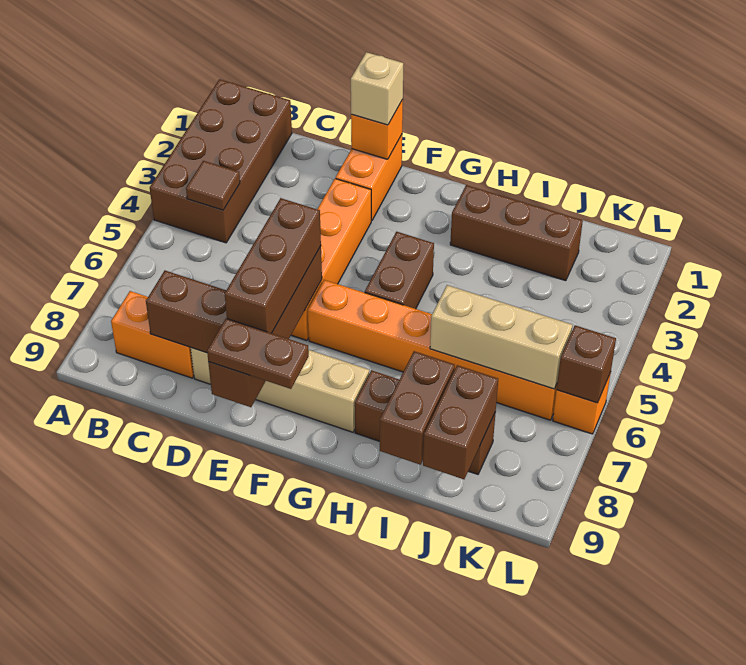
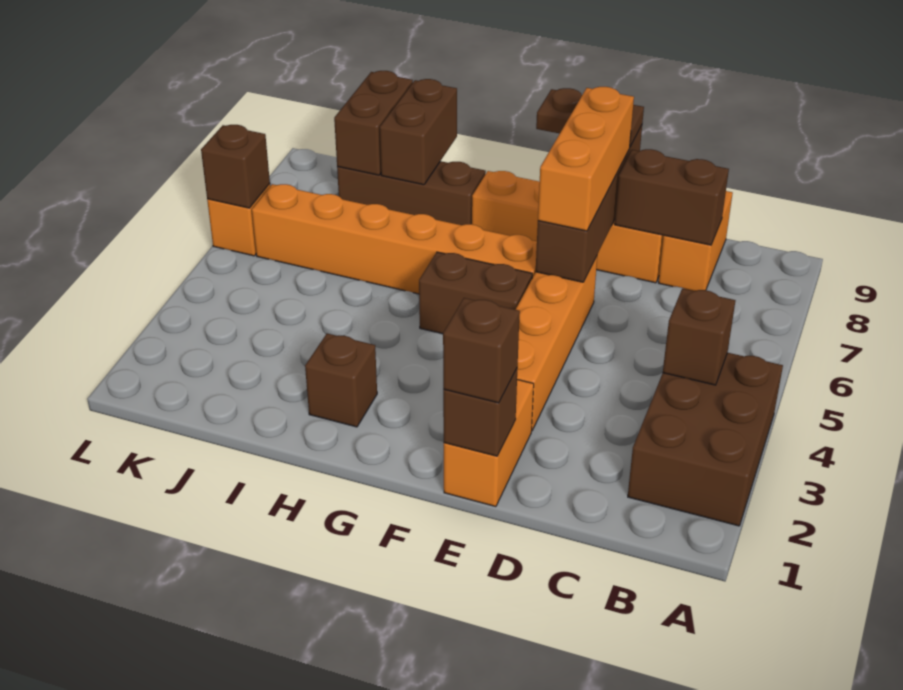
brown 2x4 brick [150,79,292,243] -> brown 2x3 brick [628,353,783,526]
brown 1x1 tile [186,161,240,210] -> brown 1x1 brick [663,289,736,385]
orange 1x2 brick [111,291,194,378] -> orange 1x2 brick turned to [658,191,733,291]
tan 1x4 brick [191,348,369,432] -> orange 1x4 brick [472,171,664,283]
orange 1x1 brick [351,99,403,159] -> brown 1x1 brick [443,369,517,456]
tan 1x1 brick [351,52,403,125] -> brown 1x1 brick [443,298,520,403]
brown 1x3 brick [225,198,321,333] -> orange 1x3 brick [538,87,634,231]
brown 1x2 brick [365,232,434,309] -> brown 1x2 brick turned to [419,252,532,334]
brown 1x3 brick [450,185,583,281] -> brown 1x1 brick [305,333,377,427]
tan 1x3 brick [430,285,572,389] -> none

